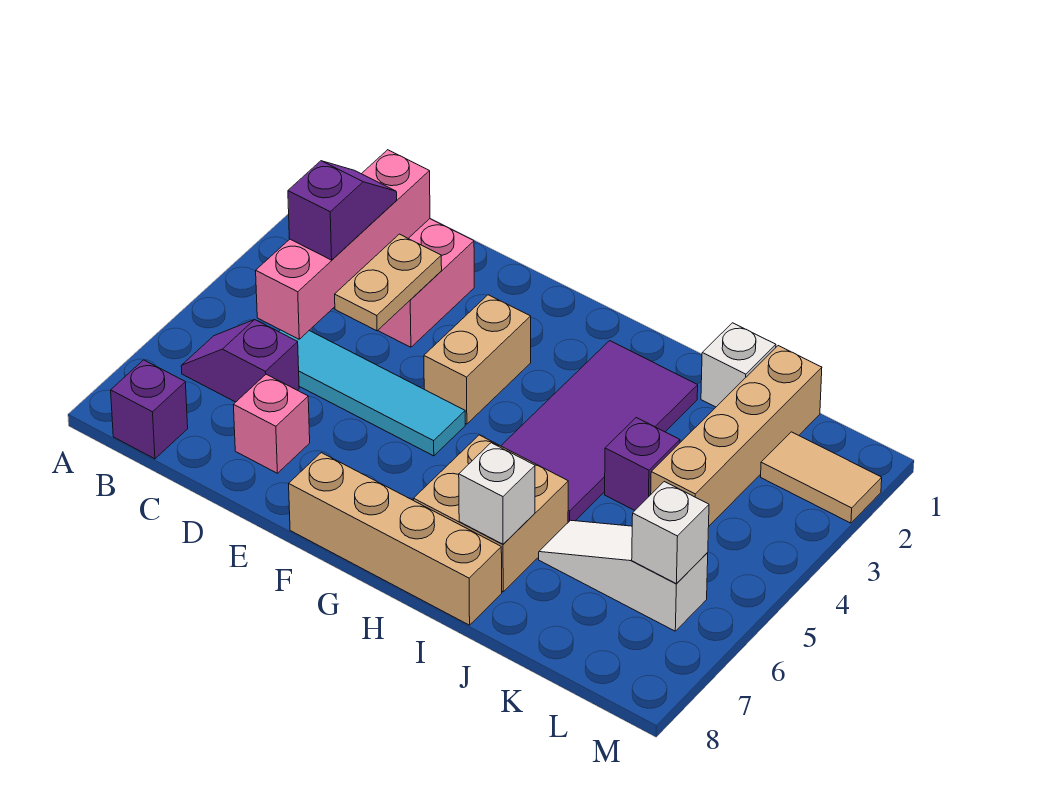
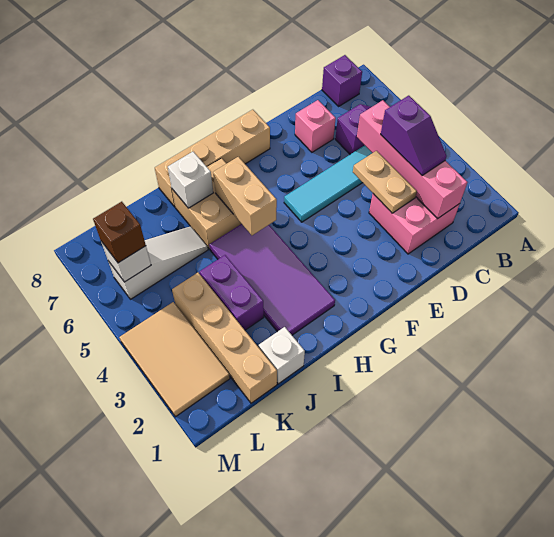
tan 1x2 brick [424,295,531,424] -> tan 1x2 brick moved to [213,157,277,235]
purple 1x1 brick [605,418,680,510] -> purple 1x2 brick [200,255,264,330]
tan 1x2 tile [761,432,882,523] -> tan 2x3 tile [119,302,230,417]
none -> brown 1x1 brick [93,202,146,263]

